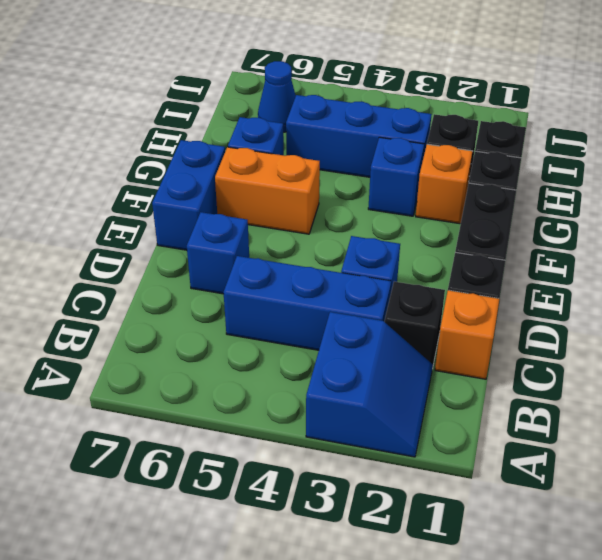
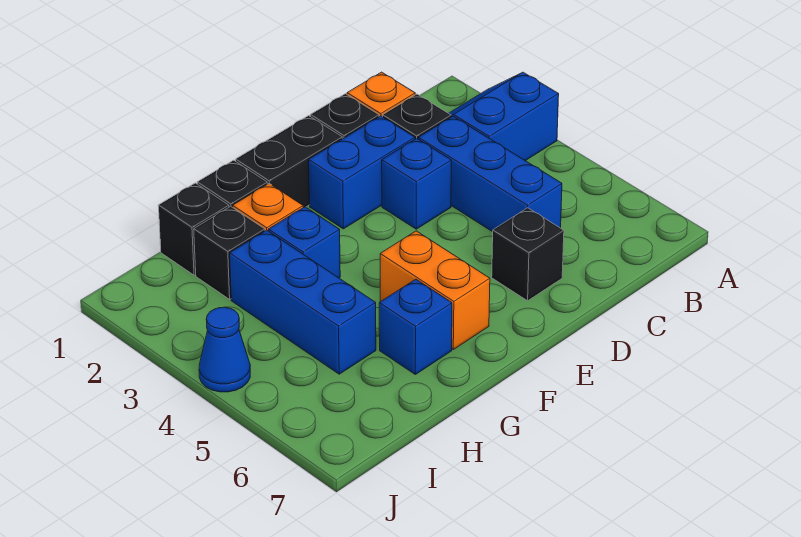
blue 1x1 brick [187,212,249,294] -> black 1x1 brick [492,208,564,301]
blue 1x2 brick [152,140,225,250] -> blue 1x2 brick moved to [309,116,415,229]
blue 1x1 cone [258,61,296,132] -> blue 1x1 cone moved to [199,307,250,392]

